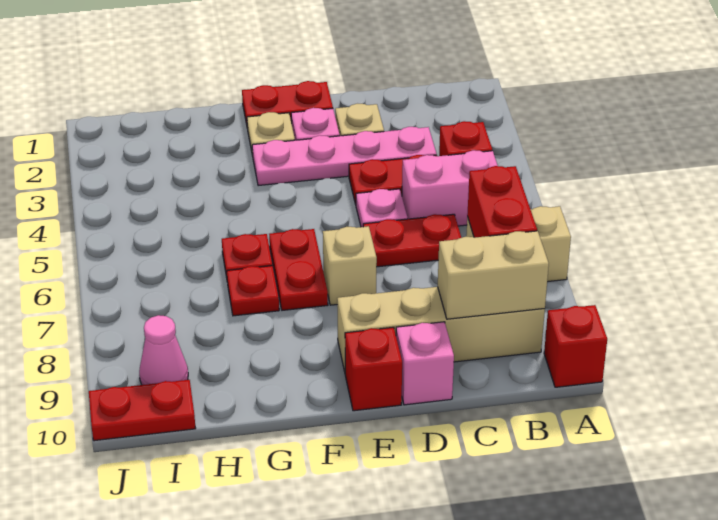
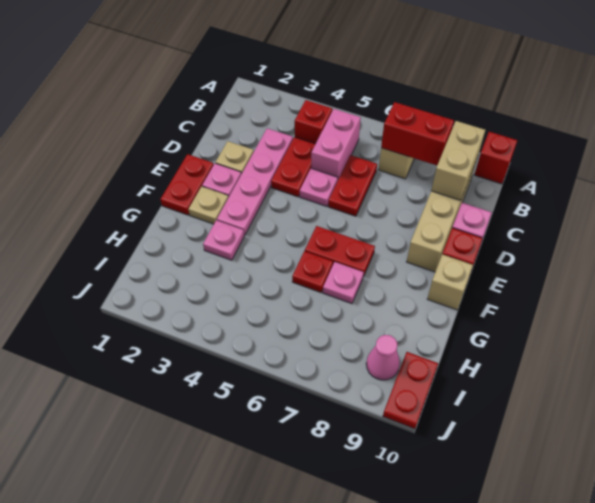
tan 1x1 brick [323,226,377,305] -> tan 1x1 brick moved to [427,254,473,310]
none -> pink 1x1 plate [203,220,244,260]
red 1x1 plate [227,266,279,316] -> pink 1x1 plate [323,262,364,304]

